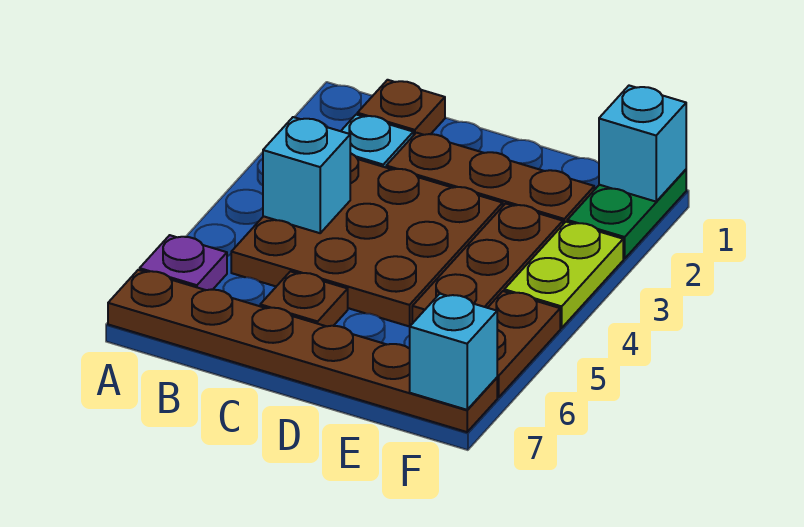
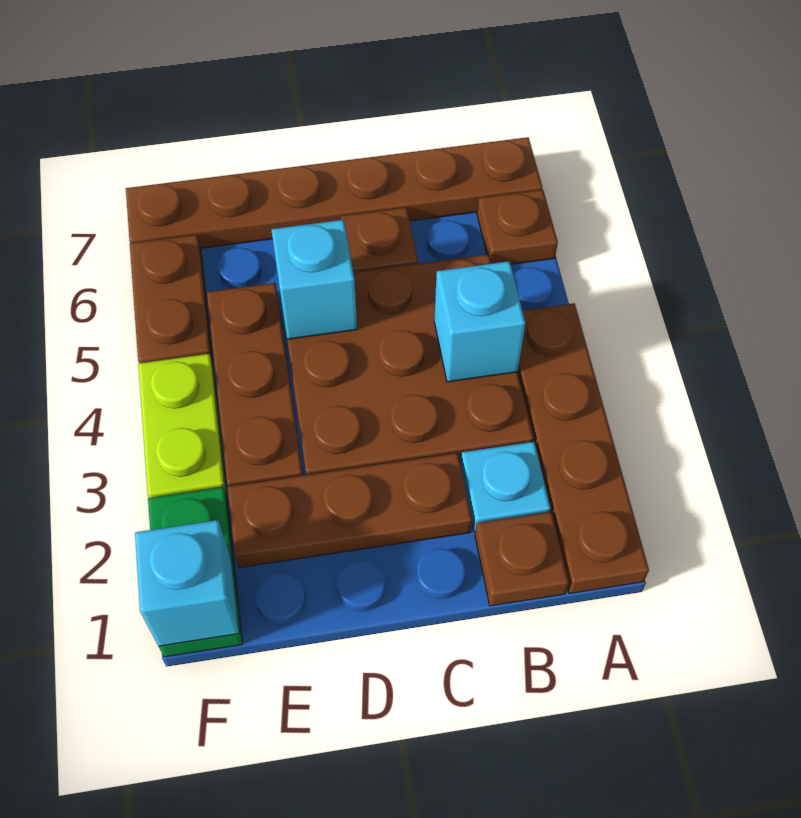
none -> brown 1x4 plate [518,303,649,594]
purple 1x1 plate [140,235,227,290] -> brown 1x1 plate [477,190,558,264]
cyan 1x1 brick [410,294,497,410] -> cyan 1x1 brick moved to [271,220,357,339]

